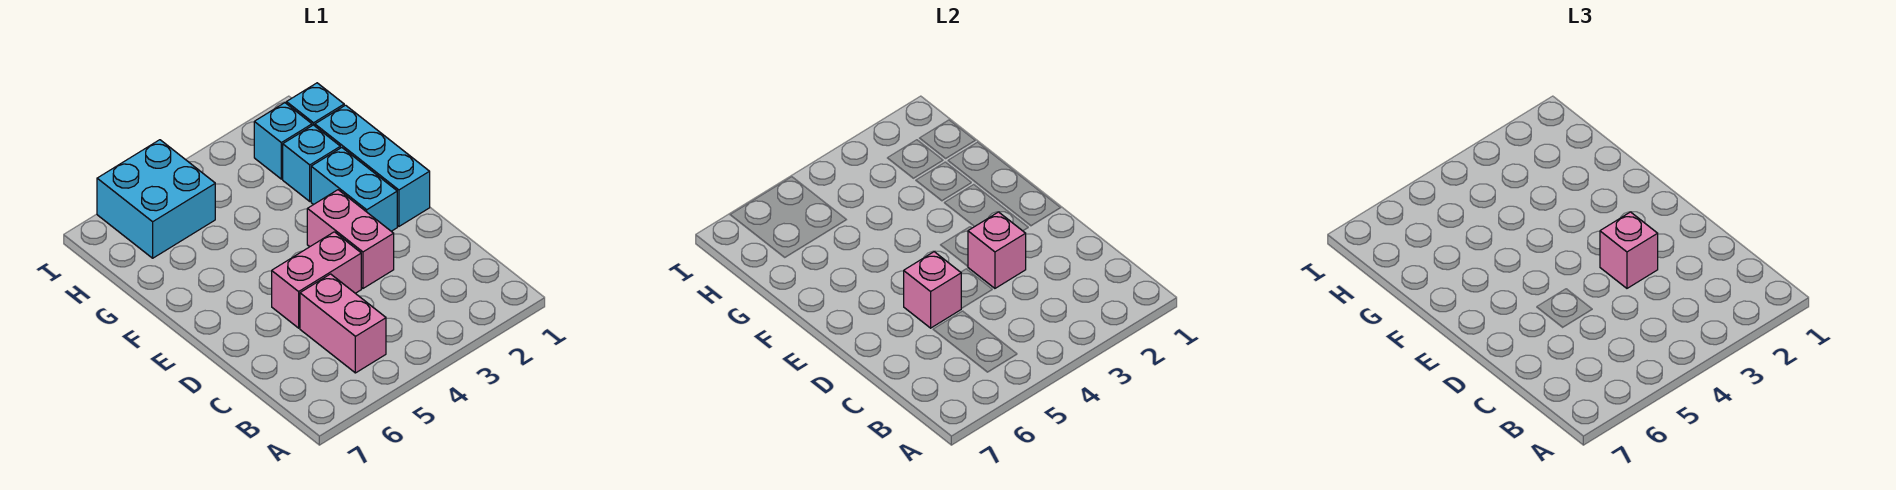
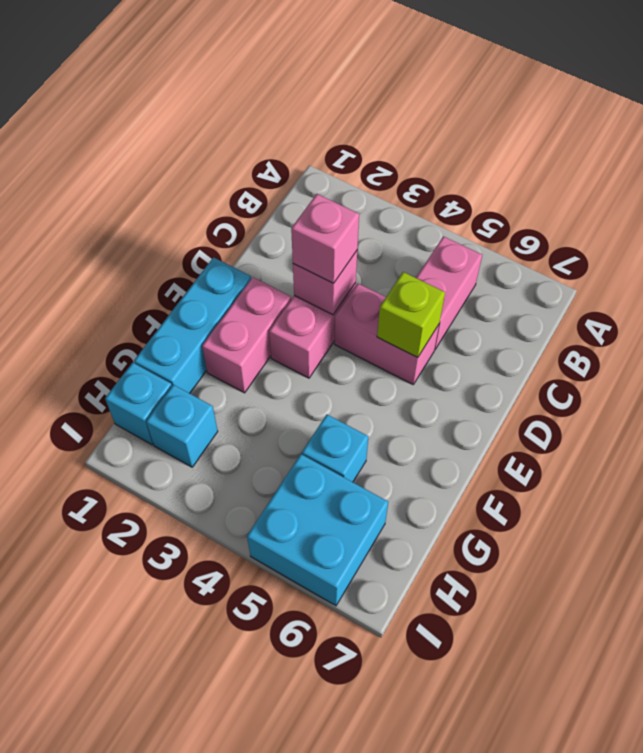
pink 1x1 brick [904,252,961,328] -> lime 1x1 brick [377,272,445,358]
cyan 1x2 brick [311,148,397,231] -> pink 1x2 brick [202,277,291,393]
cyan 1x1 brick [283,125,340,201] -> cyan 1x1 brick moved to [302,415,368,482]

